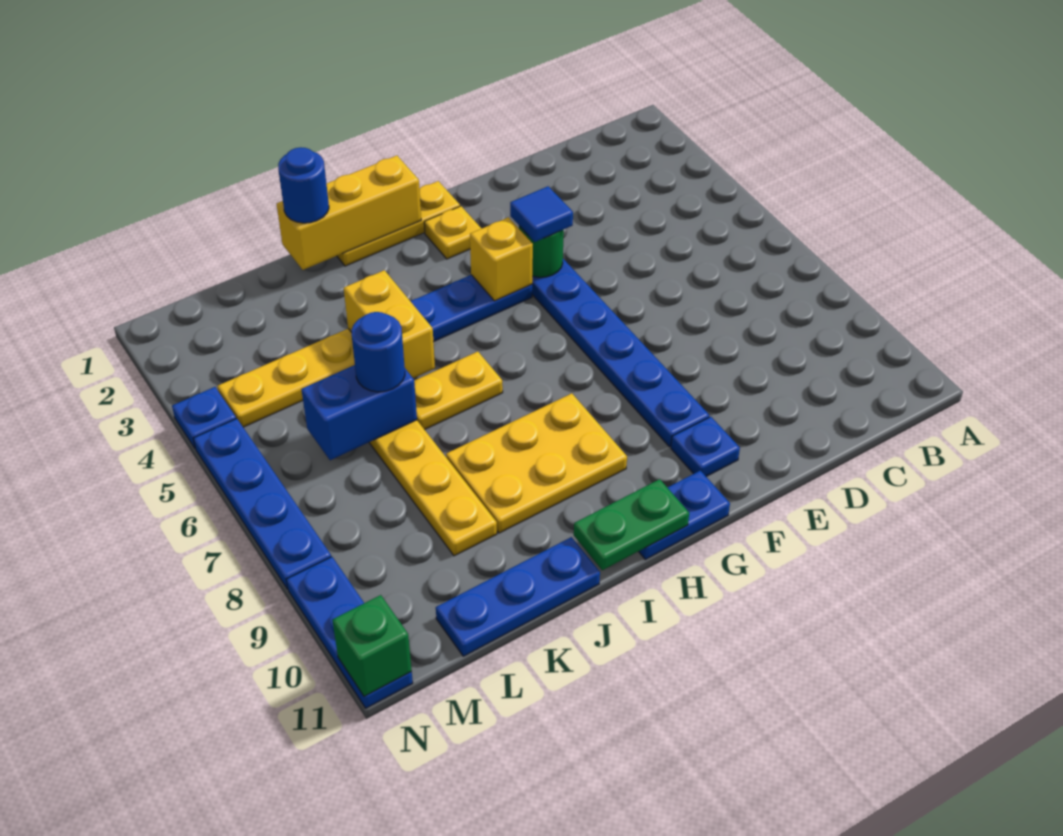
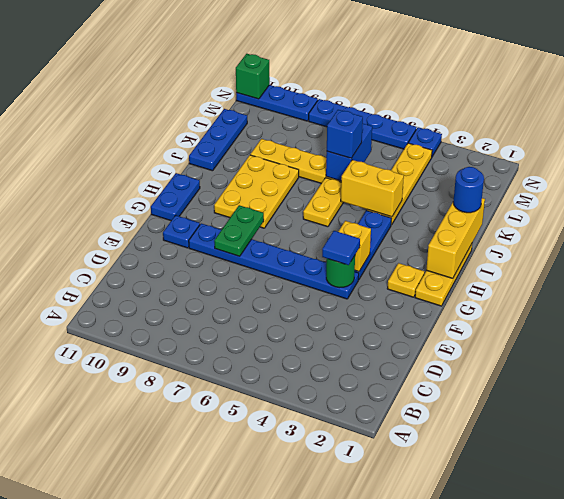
green 1x2 plate [574,479,689,570] -> green 1x2 plate moved to [214,205,264,256]
blue 1x1 round brick [352,312,405,392] -> blue 1x1 brick [327,110,363,158]

